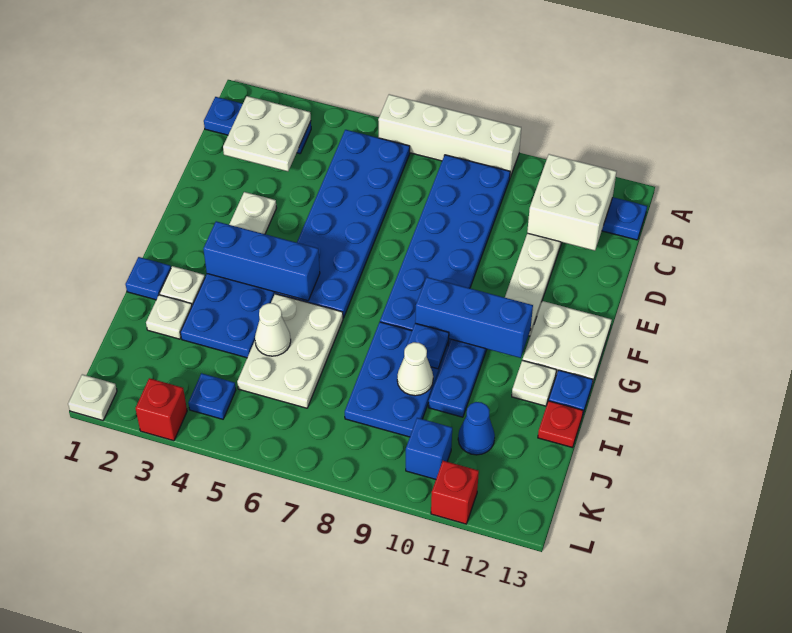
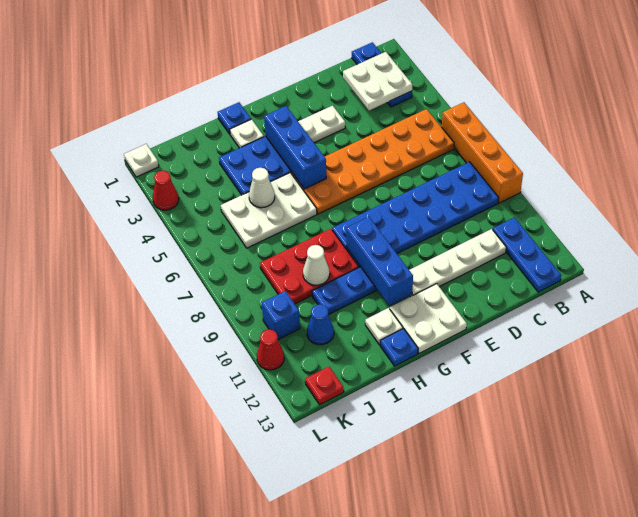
white 1x4 brick [378,94,521,177] -> orange 1x4 brick [442,102,523,203]
blue 2x6 plate [276,130,410,318] -> orange 2x6 plate [292,109,454,214]
white 2x2 brick [527,154,617,251] -> none
blue 2x3 plate [345,322,449,437] -> red 2x3 plate [260,229,359,304]
blue 1x1 plate [407,323,449,369] -> none
white 1x1 plate [146,295,192,339] -> none
red 1x1 plate [538,401,583,448] -> red 1x1 plate moved to [305,367,344,405]
blue 1x1 plate [188,373,236,419] -> none
red 1x1 brick [135,378,187,441] -> red 1x1 cone [153,171,179,210]
red 1x1 brick [431,461,479,524] -> red 1x1 cone [257,329,284,370]

